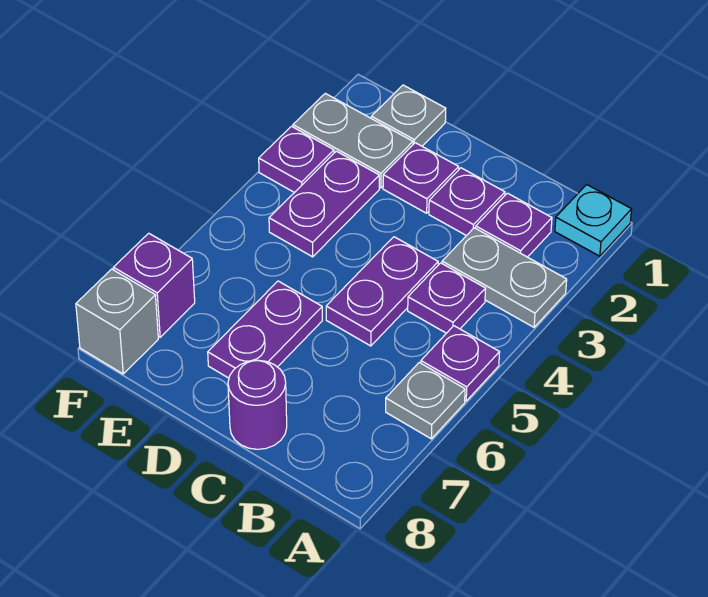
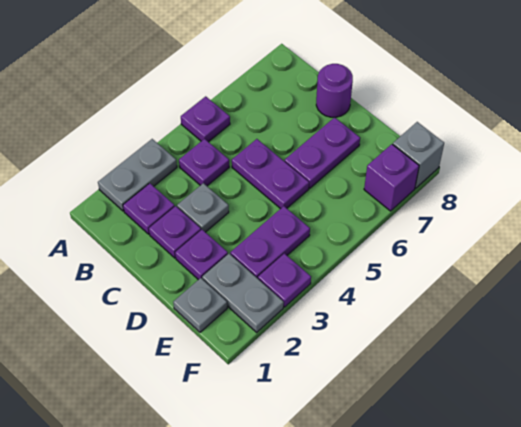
cyan 1x1 plate [555,184,632,256] -> none
grey 1x2 plate [442,228,567,327] -> grey 1x2 plate turned to [98,139,177,211]
grey 1x1 plate [386,362,465,439] -> grey 1x1 plate moved to [177,183,229,232]
purple 1x2 plate [326,237,438,346] -> purple 1x2 plate turned to [232,139,309,209]

